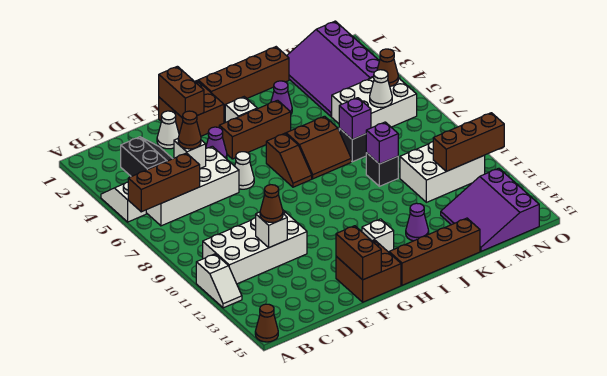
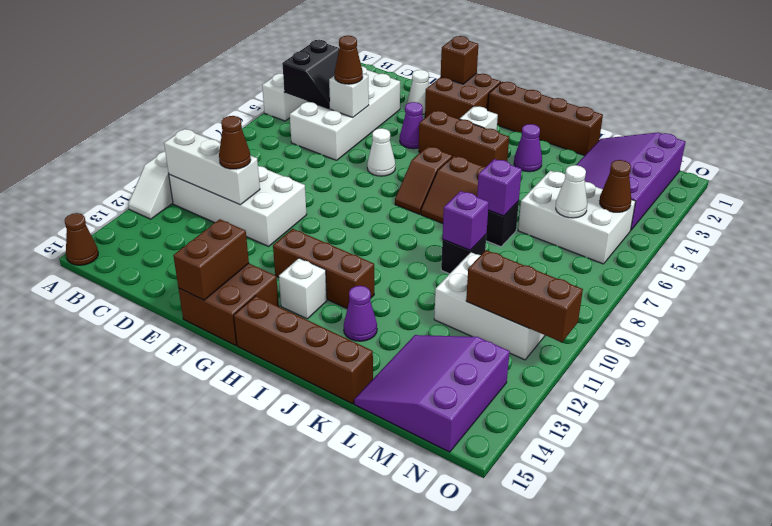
brown 1x3 brick [128,153,200,212] -> brown 1x3 brick moved to [273,229,374,309]
white 2x4 brick [146,146,239,226] -> white 2x4 brick turned to [290,66,400,160]
white 1x1 brick [256,212,287,248] -> white 1x3 brick [164,129,260,205]
brown 1x2 brick [159,66,204,118] -> brown 1x1 brick [441,36,478,84]

